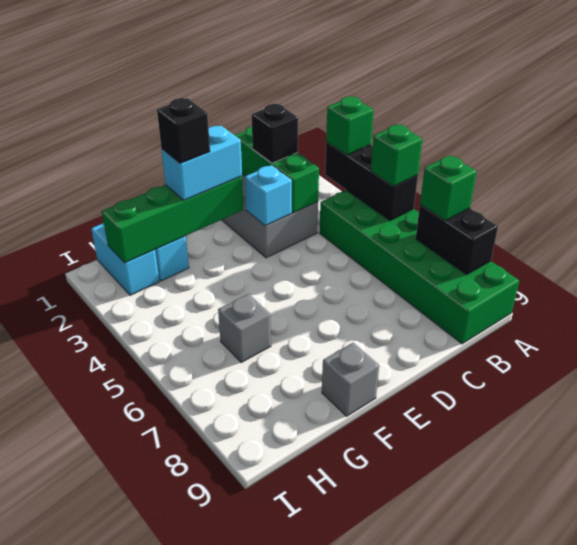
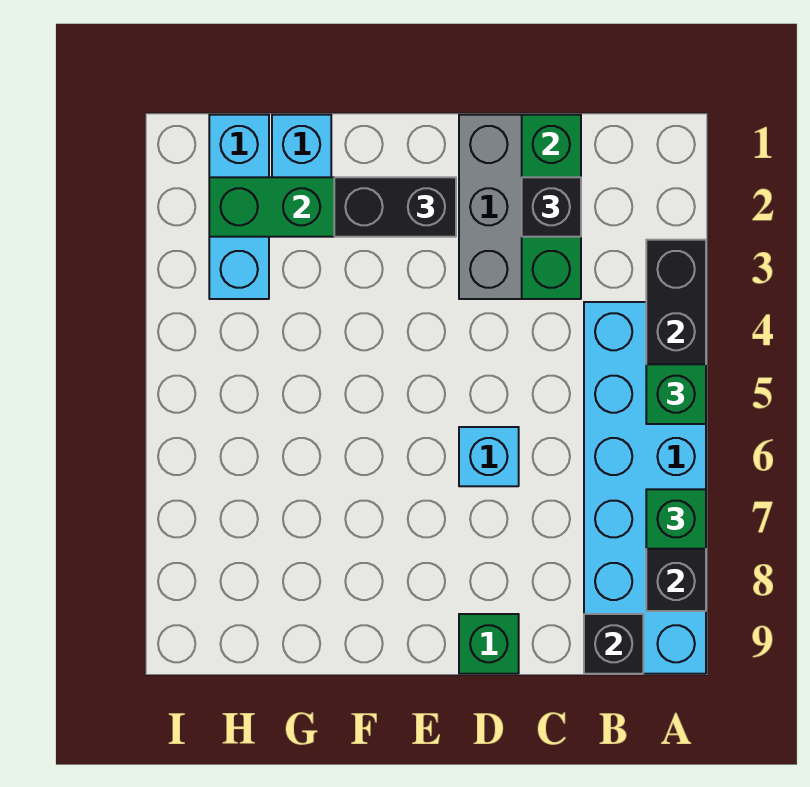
green 1x1 brick [326,96,374,155] -> green 1x1 brick moved to [459,614,519,674]
green 2x6 brick [320,190,519,344] -> cyan 2x6 brick [584,302,706,674]
cyan 1x1 brick [245,165,292,226] -> cyan 1x1 brick moved to [459,427,519,486]
cyan 1x2 brick [161,126,242,200] -> black 1x2 brick [334,177,456,237]
black 1x1 brick [157,98,210,163] -> black 1x1 brick moved to [584,614,643,674]
grey 1x1 brick [322,343,379,416] -> none
grey 1x1 brick [218,294,271,362] -> none
cyan 1x2 brick [91,223,159,295] -> cyan 1x3 brick [209,115,269,299]

